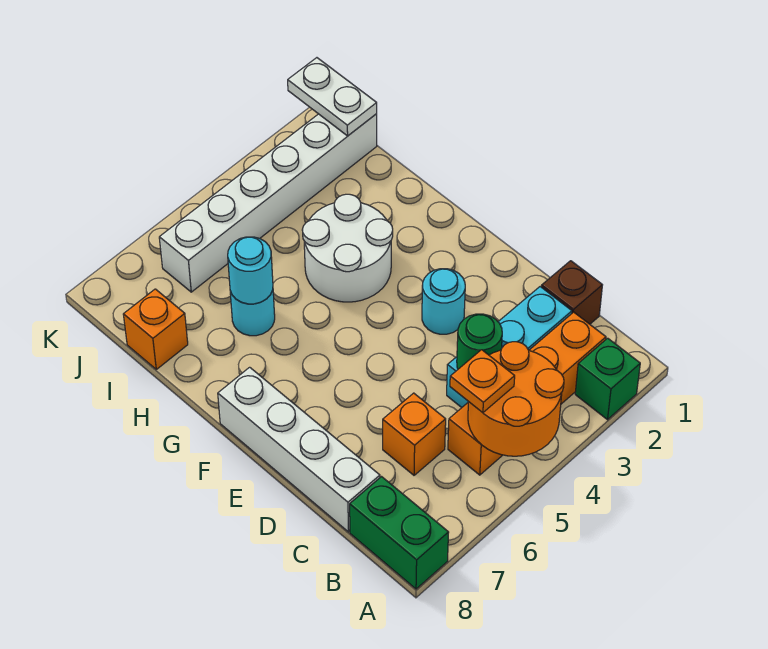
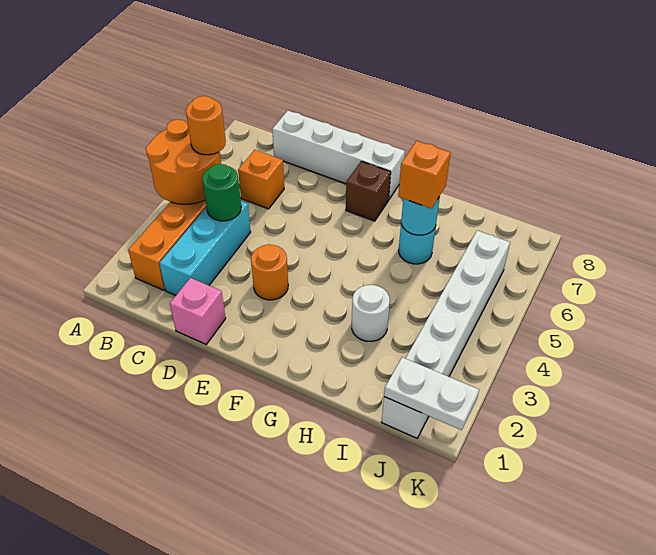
green 1x1 brick [575,338,640,420] -> none
green 1x2 brick [350,477,449,589] -> none
orange 1x1 plate [450,350,515,413] -> orange 1x1 round brick [186,96,226,155]
brown 1x1 brick [541,261,602,324] -> brown 1x1 brick moved to [346,161,391,221]
none -> pink 1x1 brick [170,278,226,344]
cyan 1x1 round brick [422,269,465,334] -> orange 1x1 round brick [251,244,288,300]
white 2x2 round brick [302,194,393,302] -> white 1x1 round brick [352,285,390,341]
orange 1x1 brick [123,289,188,369] -> orange 1x1 brick moved to [398,141,451,209]

